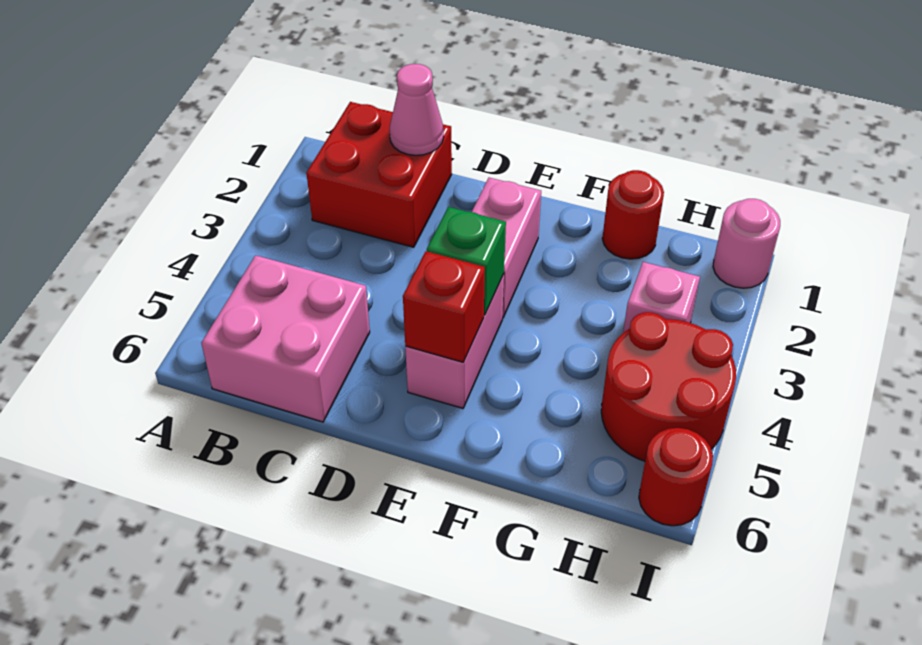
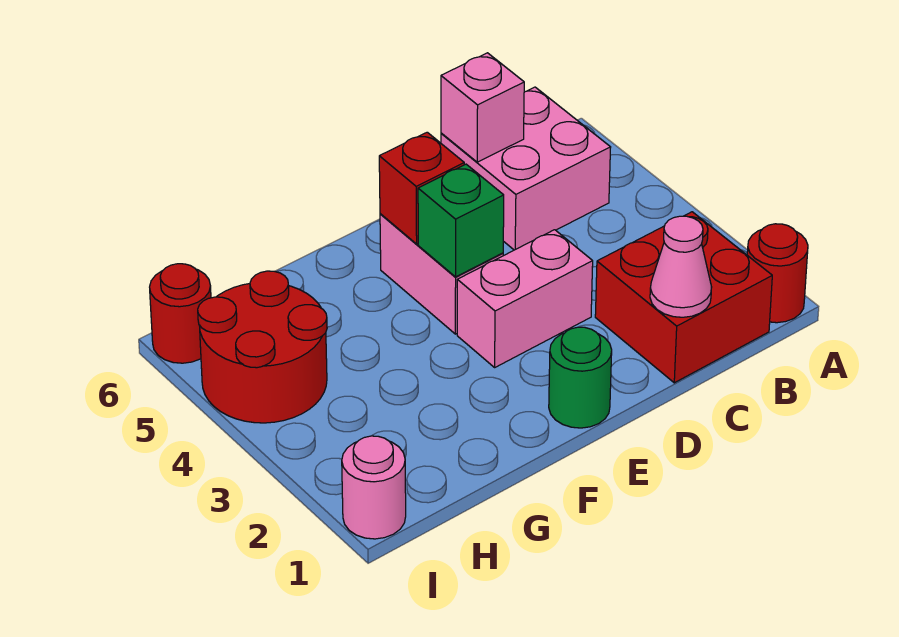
none -> green 1x1 round brick [549,327,612,428]
pink 1x2 brick [472,178,541,318] -> pink 1x2 brick turned to [457,230,593,367]
red 1x1 round brick [602,170,664,259] -> red 1x1 round brick moved to [747,224,808,323]
pink 1x1 brick [623,262,700,333] -> pink 1x1 brick moved to [441,53,524,162]

